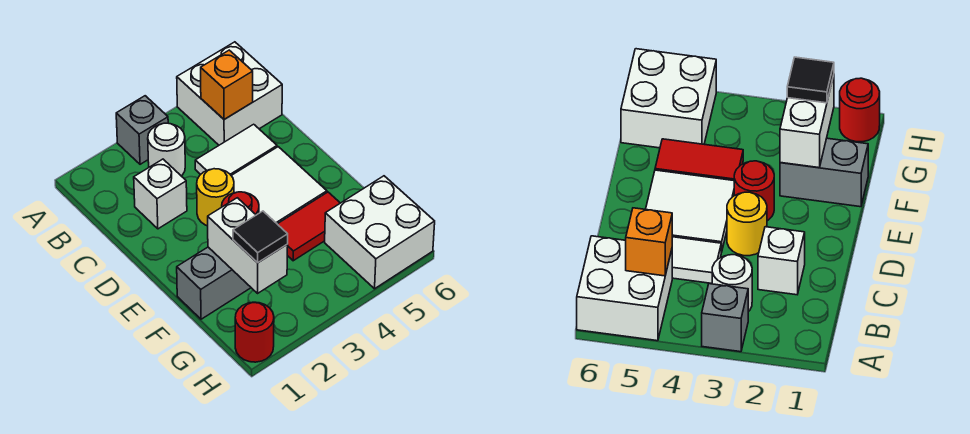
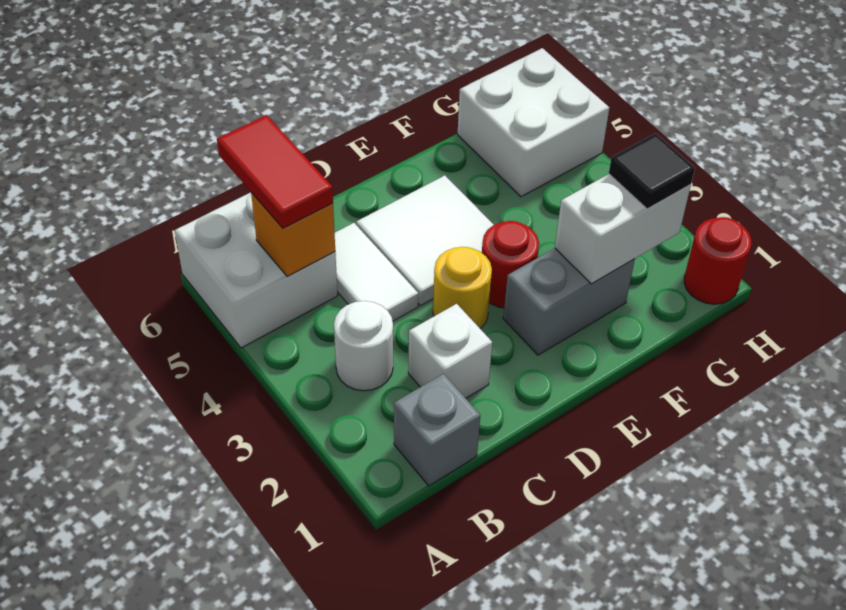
grey 1x1 brick [116,96,168,164] -> grey 1x1 brick moved to [394,374,480,486]
grey 1x2 brick [177,247,251,319] -> grey 1x2 brick turned to [503,248,635,355]
red 1x2 tile [278,192,340,261] -> red 1x2 tile moved to [217,115,333,228]

